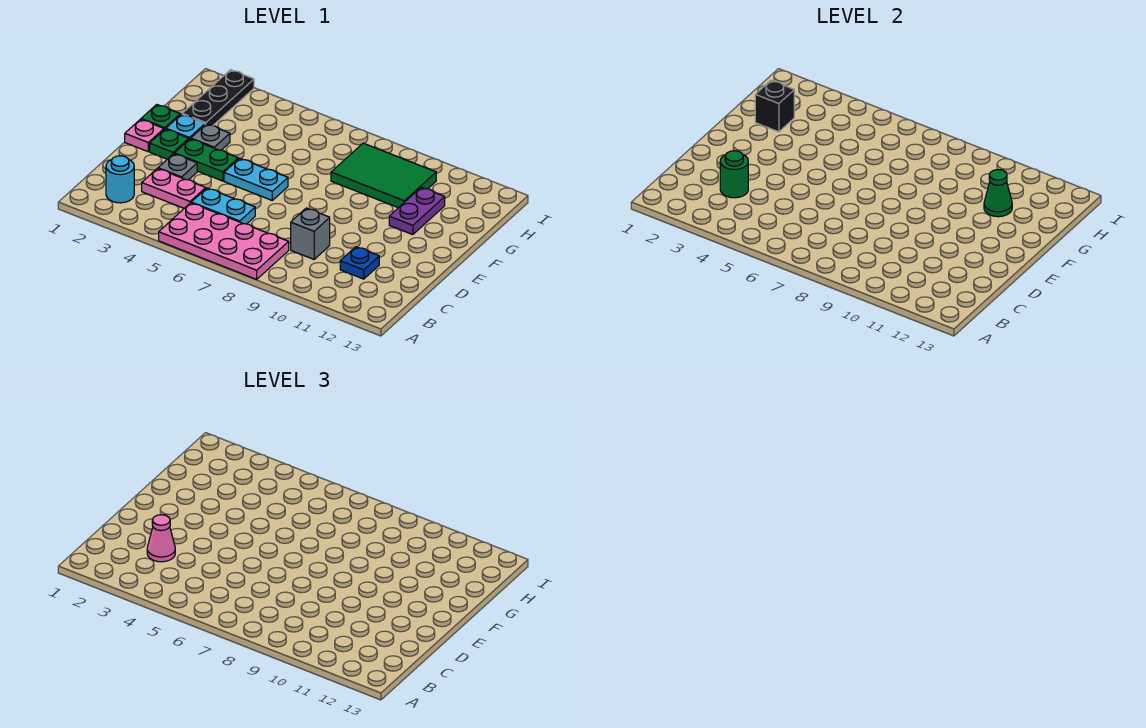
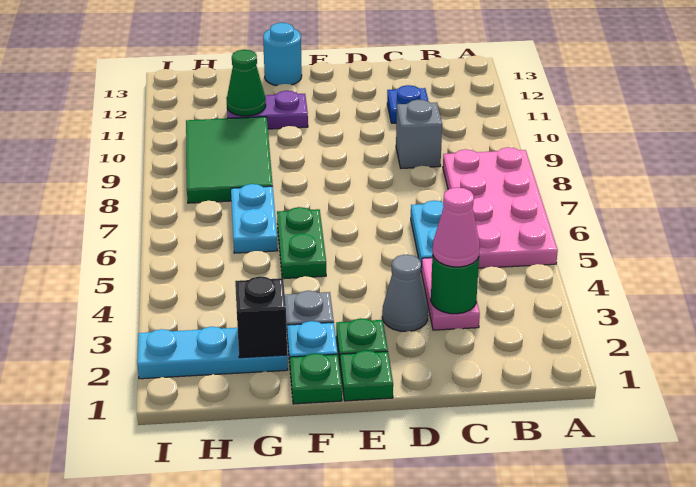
cyan 1x1 round brick [106,156,134,203] -> cyan 1x1 round brick moved to [263,23,302,86]
grey 1x1 plate [158,154,197,180] -> grey 1x1 cone [382,255,428,332]
pink 1x1 plate [125,119,164,152] -> green 1x1 plate [340,350,393,401]
green 1x2 plate [174,139,238,181] -> green 1x2 plate moved to [277,207,326,279]
cyan 1x2 plate [224,158,288,200] -> cyan 1x2 plate moved to [231,184,278,253]
black 1x3 plate [182,70,254,126] -> cyan 1x3 plate [137,327,288,379]

